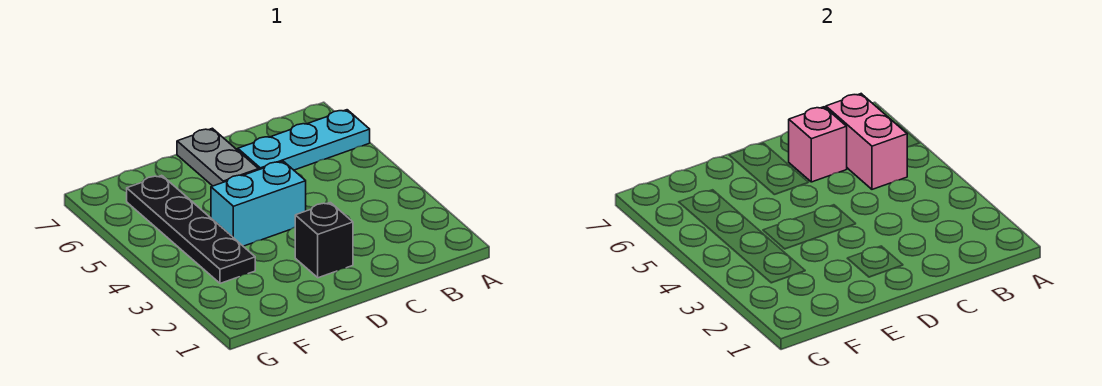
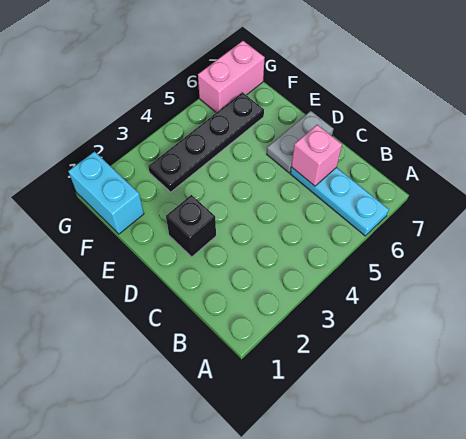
pink 1x2 brick [826,94,907,189] -> pink 1x2 brick moved to [198,41,265,113]
cyan 1x2 brick [211,161,306,246] -> cyan 1x2 brick moved to [68,152,144,234]

